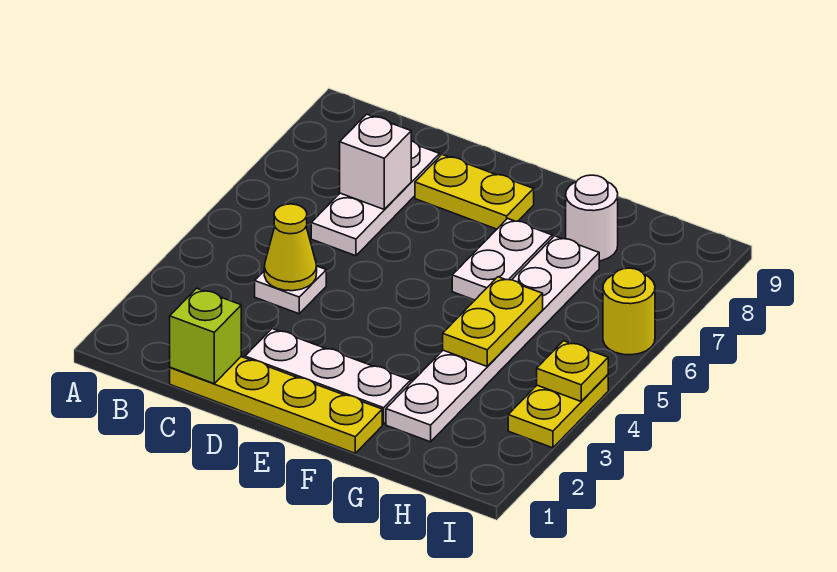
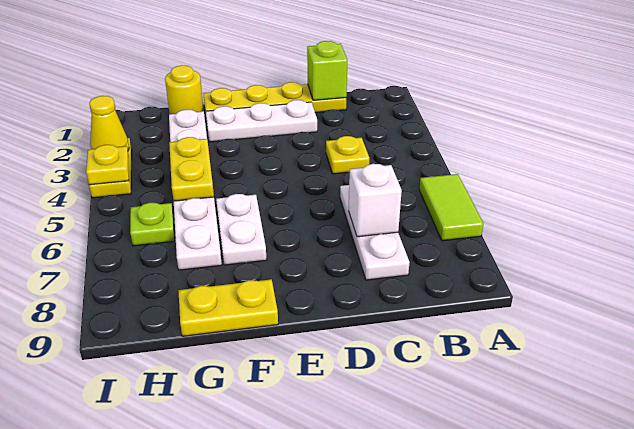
none -> lime 1x2 tile [419,174,483,241]
white 1x1 plate [255,266,326,314] -> yellow 1x1 plate [326,136,369,174]
yellow 1x1 cone [264,204,317,291] -> yellow 1x1 cone moved to [89,96,129,150]
yellow 1x2 plate [415,155,534,229] -> yellow 1x2 plate moved to [178,279,278,336]
white 1x1 round brick [566,175,618,261] -> none
none -> lime 1x1 plate [130,203,175,246]
yellow 1x1 round brick [603,268,655,355] -> yellow 1x1 round brick moved to [165,65,204,114]

